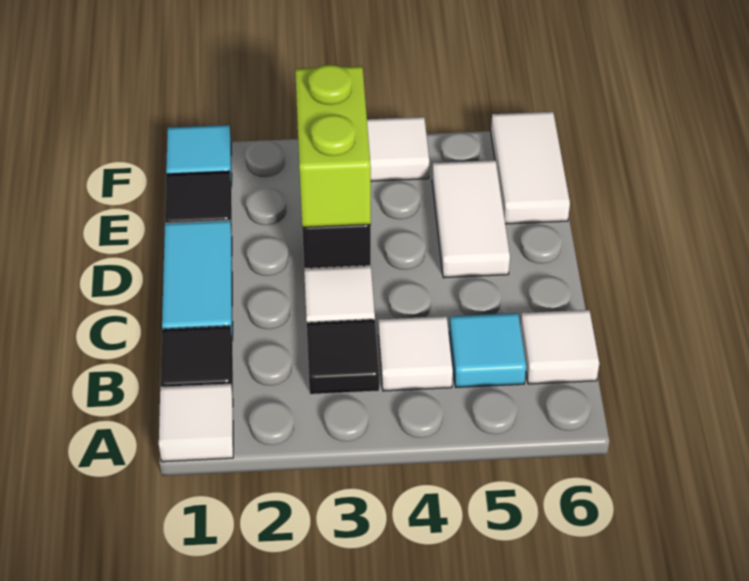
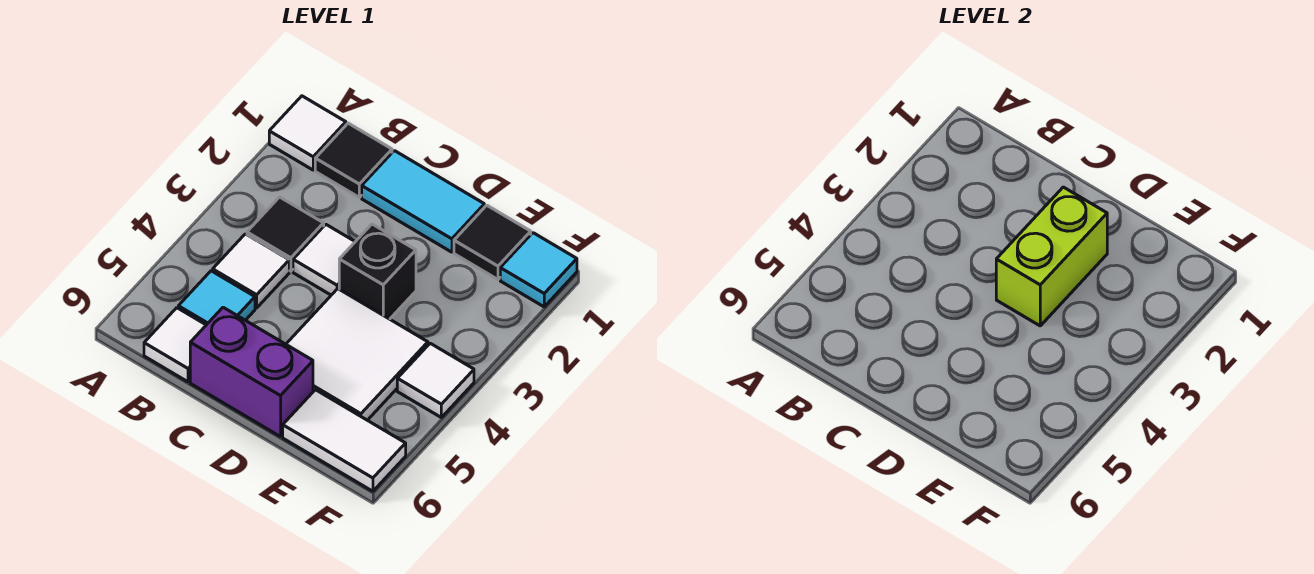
none -> purple 1x2 brick [190,307,313,437]
lime 1x2 brick [295,65,371,227] -> lime 1x2 brick turned to [996,187,1107,326]
white 1x2 tile [432,160,510,278] -> white 2x2 tile [286,289,428,420]

